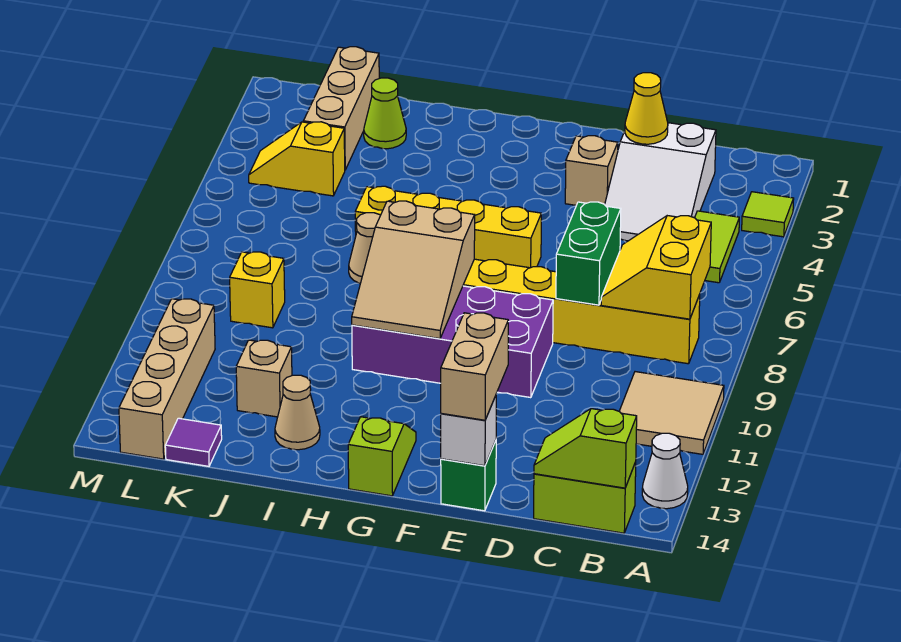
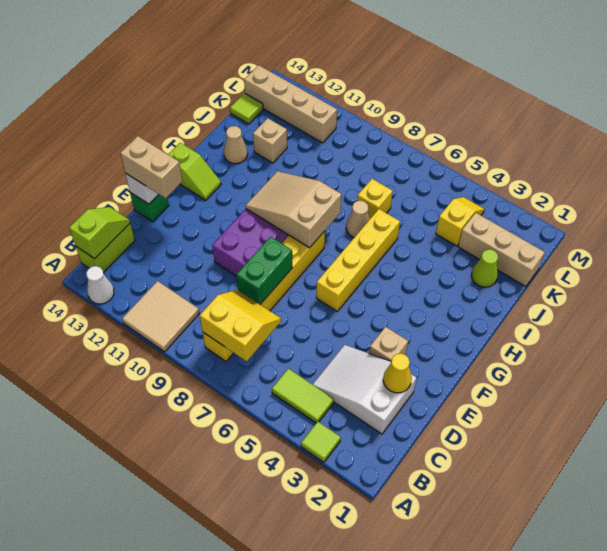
green 1x2 brick [556,202,621,305] -> green 1x2 brick turned to [236,237,292,304]
yellow 1x1 brick [230,252,285,328] -> yellow 1x1 brick moved to [357,179,393,219]
purple 1x1 tile [165,418,222,466] -> lime 1x1 tile [230,93,263,124]

